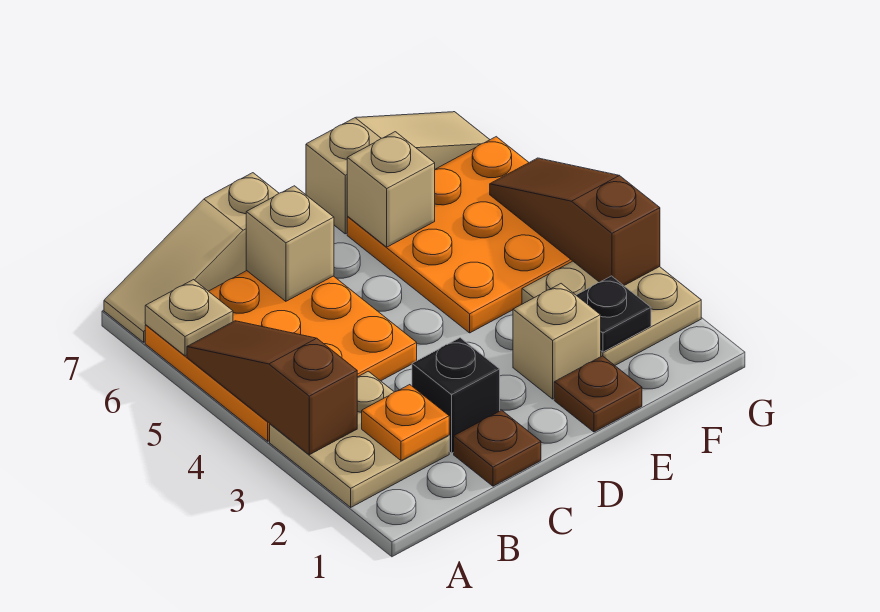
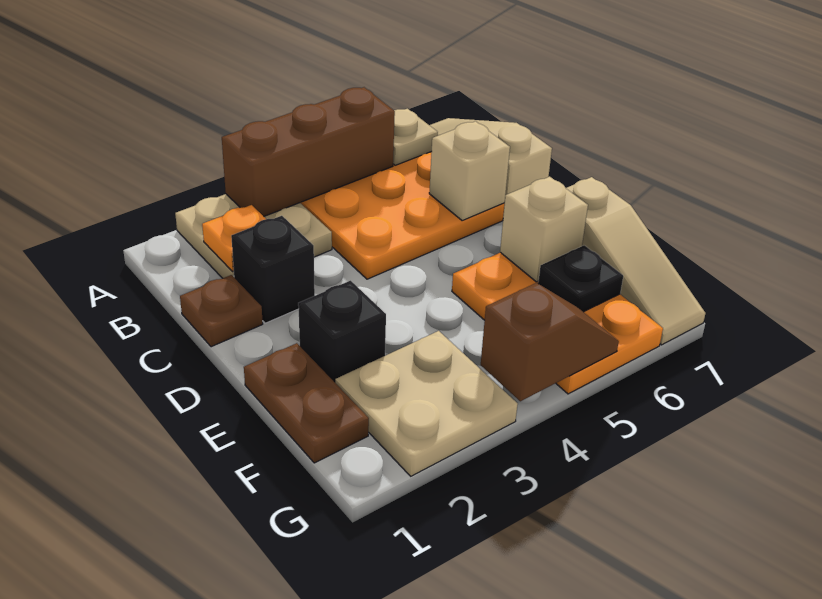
brown 1x3 slope [187,321,357,455] -> brown 1x3 brick [222,87,395,216]
brown 1x1 plate [554,356,642,432] -> brown 1x2 plate [244,343,369,463]
tan 1x1 brick [513,284,601,399] -> black 1x1 brick [298,281,386,382]
orange 3x3 plate [347,137,572,333] -> orange 2x3 plate [452,252,663,394]
black 1x1 plate [576,276,651,352] -> black 1x1 plate moved to [538,245,623,312]
brown 1x3 slope [490,158,660,285] -> brown 1x2 slope [481,283,619,401]

